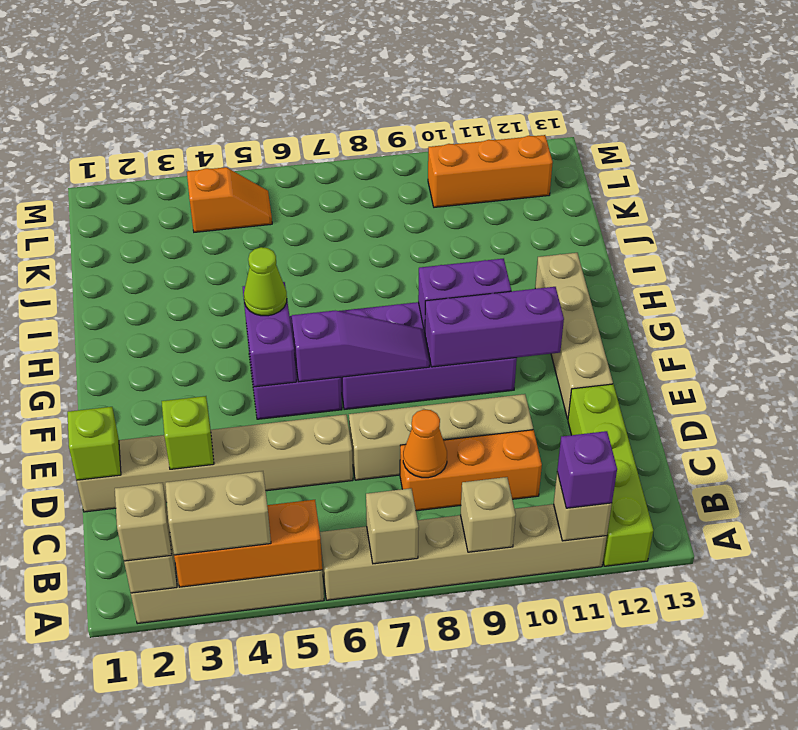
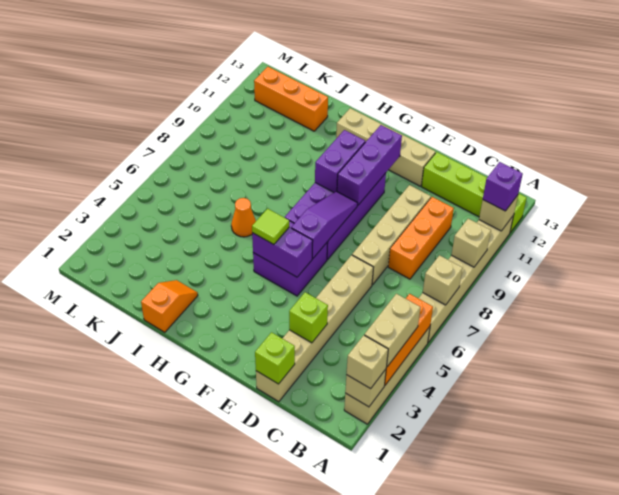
orange 1x1 cone [403,410,447,478] -> orange 1x1 cone moved to [231,198,256,237]
lime 1x1 cone [244,247,287,316] -> lime 1x1 tile [252,209,289,244]
orange 1x2 slope [187,167,272,232] -> orange 1x2 slope moved to [141,280,198,332]
orange 1x3 brick [428,135,553,207] -> orange 1x3 brick turned to [254,67,328,131]

